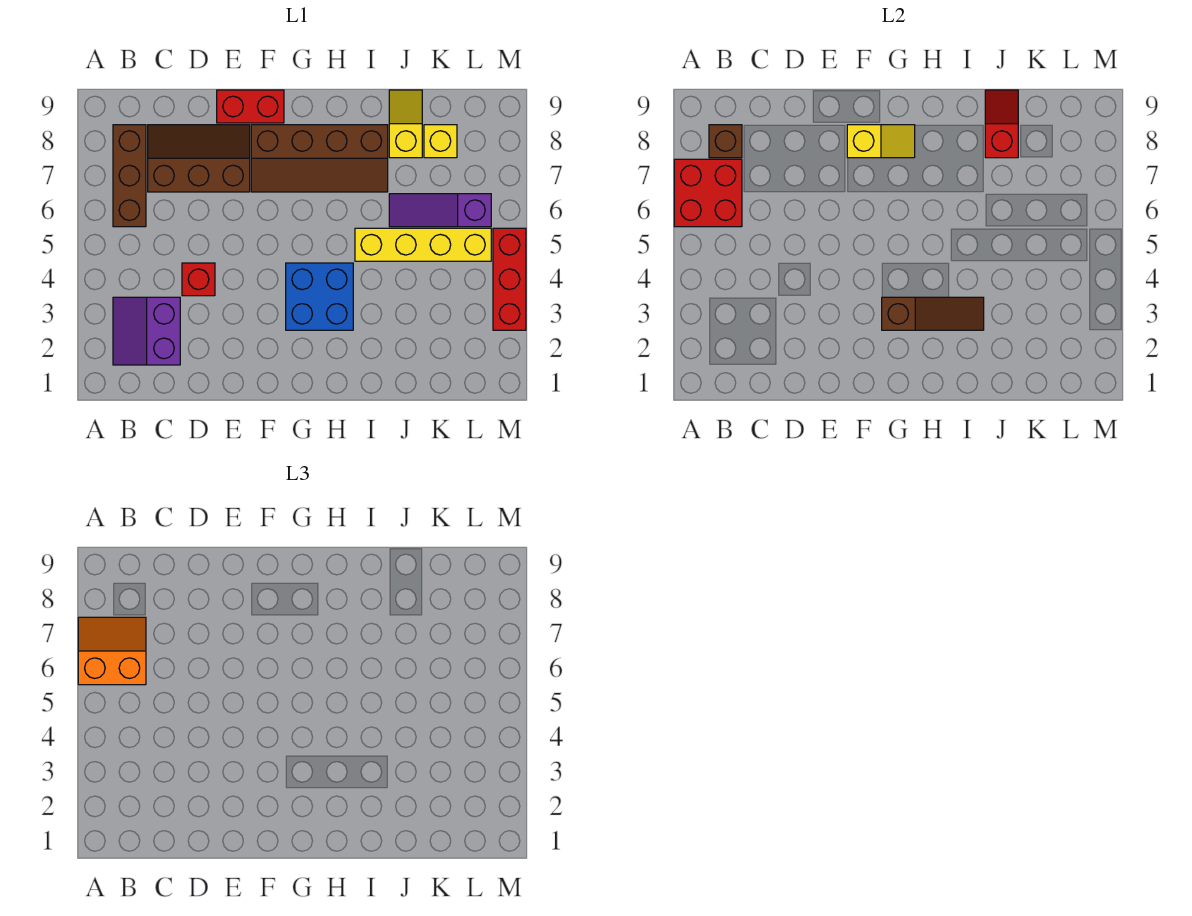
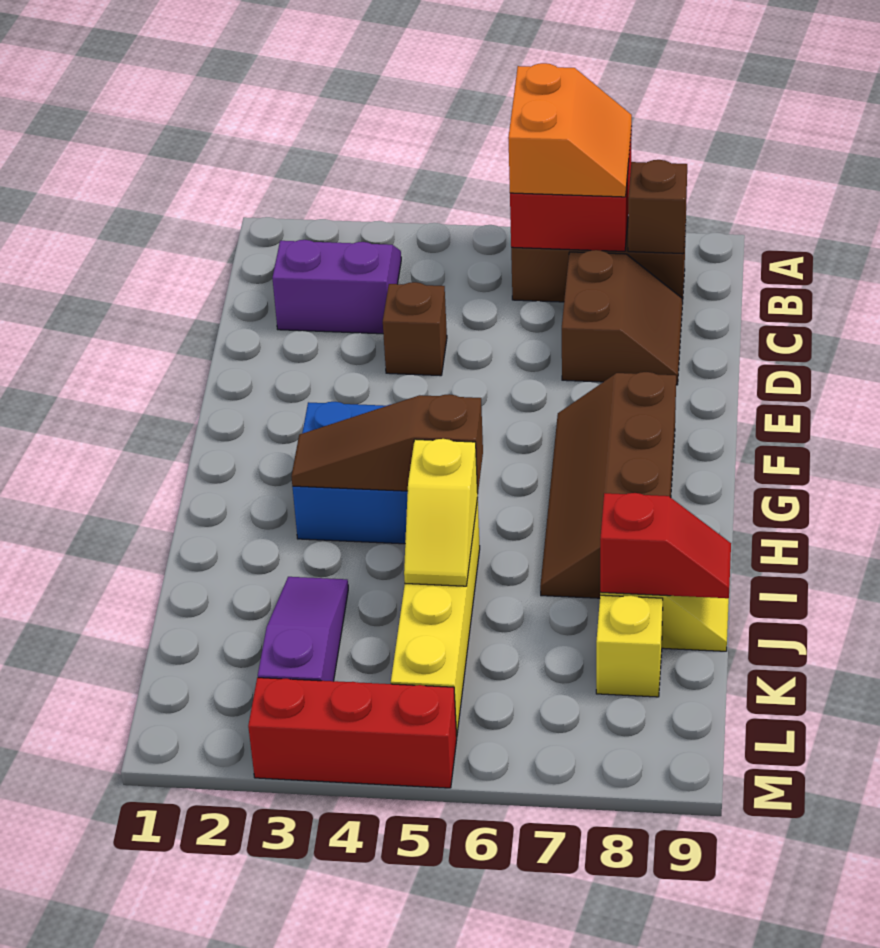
brown 2x3 slope [148,125,250,192] -> brown 2x2 slope [562,250,682,385]
red 1x1 brick [182,263,215,296] -> brown 1x1 brick [383,282,447,376]
red 1x2 brick [217,90,284,123] -> none
yellow 1x2 slope [847,125,915,158] -> yellow 1x2 slope moved to [404,439,478,586]
brown 1x3 slope [882,297,984,330] -> brown 1x3 slope turned to [291,394,483,493]
purple 1x3 slope [389,194,491,227] -> purple 1x3 slope moved to [258,577,348,681]

